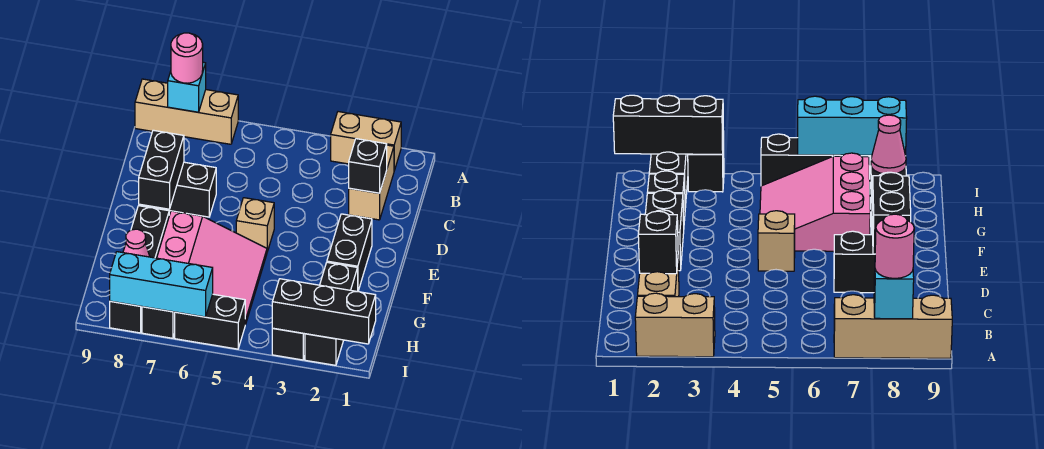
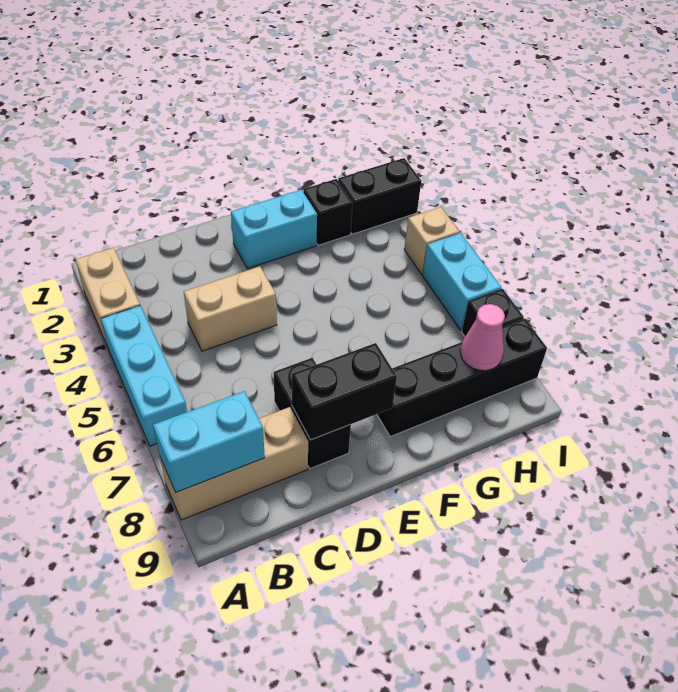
tan 1x3 brick [135,79,238,144] -> tan 1x3 brick turned to [160,407,308,520]
cyan 1x1 brick [168,62,206,112] -> cyan 1x2 brick [153,391,265,493]
pink 1x1 round brick [171,33,203,83] -> none
tan 1x2 brick [349,145,394,220] -> tan 1x2 brick moved to [184,266,277,351]
black 1x1 brick [349,139,387,193] -> none
black 1x2 brick [327,214,372,291] -> cyan 1x2 brick [231,190,317,269]
tan 1x1 brick [236,198,274,252] -> tan 1x1 brick moved to [404,207,460,274]
pink 3x3 slope [157,211,267,325] -> none
black 1x3 brick [272,279,376,344] -> none
black 1x1 brick [272,328,305,360] -> none
black 1x2 brick [175,294,245,349] -> cyan 1x2 brick [423,233,501,330]
cyan 1x3 brick [110,252,213,317] -> cyan 1x3 brick moved to [101,306,187,446]

